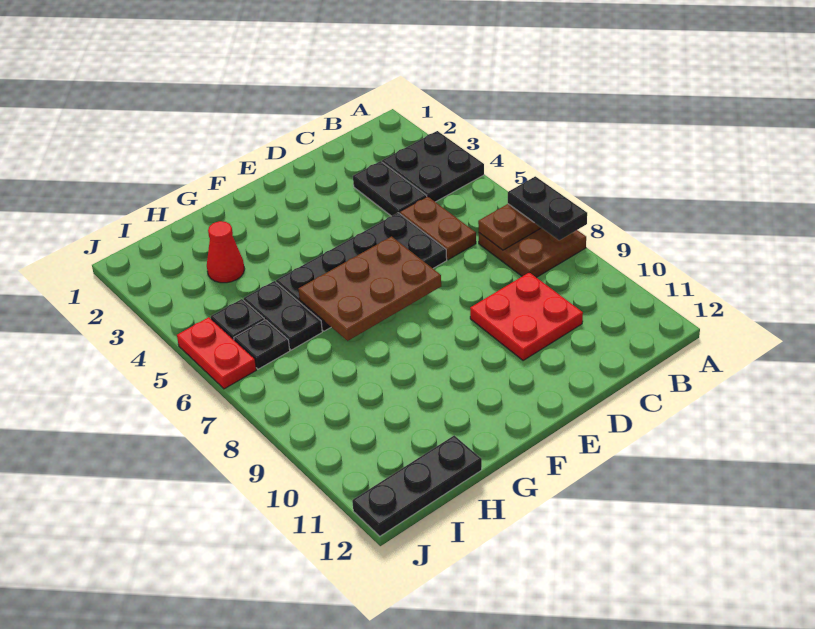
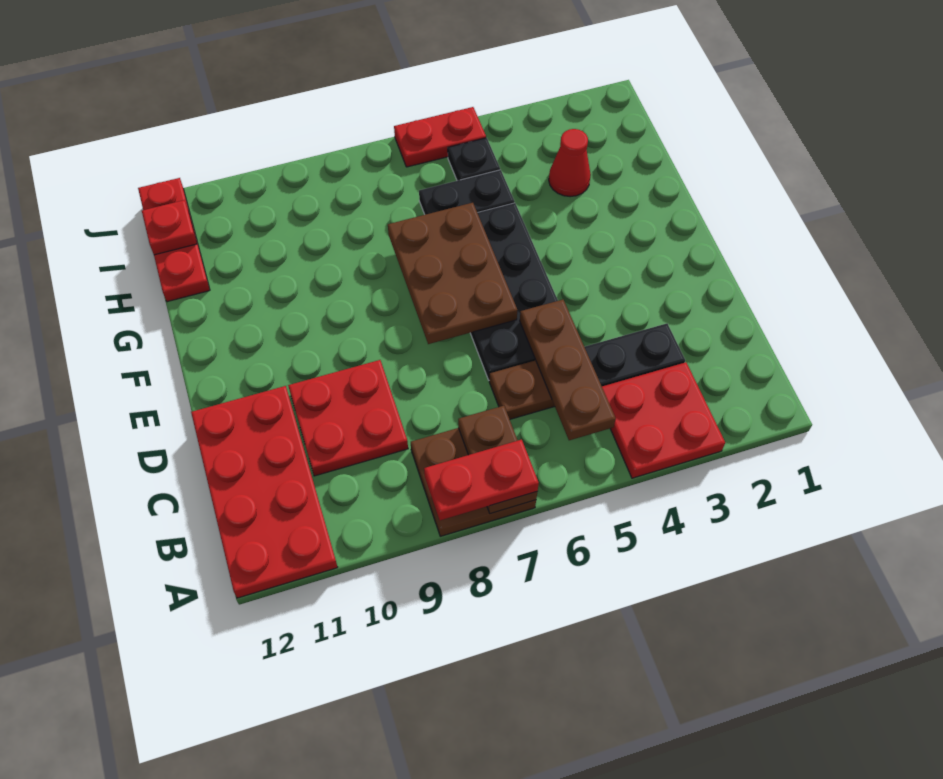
black 2x2 plate [382,131,484,202] -> red 2x2 plate [602,362,725,478]
black 1x2 plate [508,176,587,240] -> red 1x2 plate [424,440,539,520]
none -> red 2x4 plate [191,386,338,598]
none -> brown 1x3 plate [520,300,616,440]
black 1x3 plate [352,435,482,536] -> red 1x3 plate [138,178,210,302]
black 1x1 plate [234,320,290,369] -> none
none -> red 1x1 plate [142,200,197,255]

